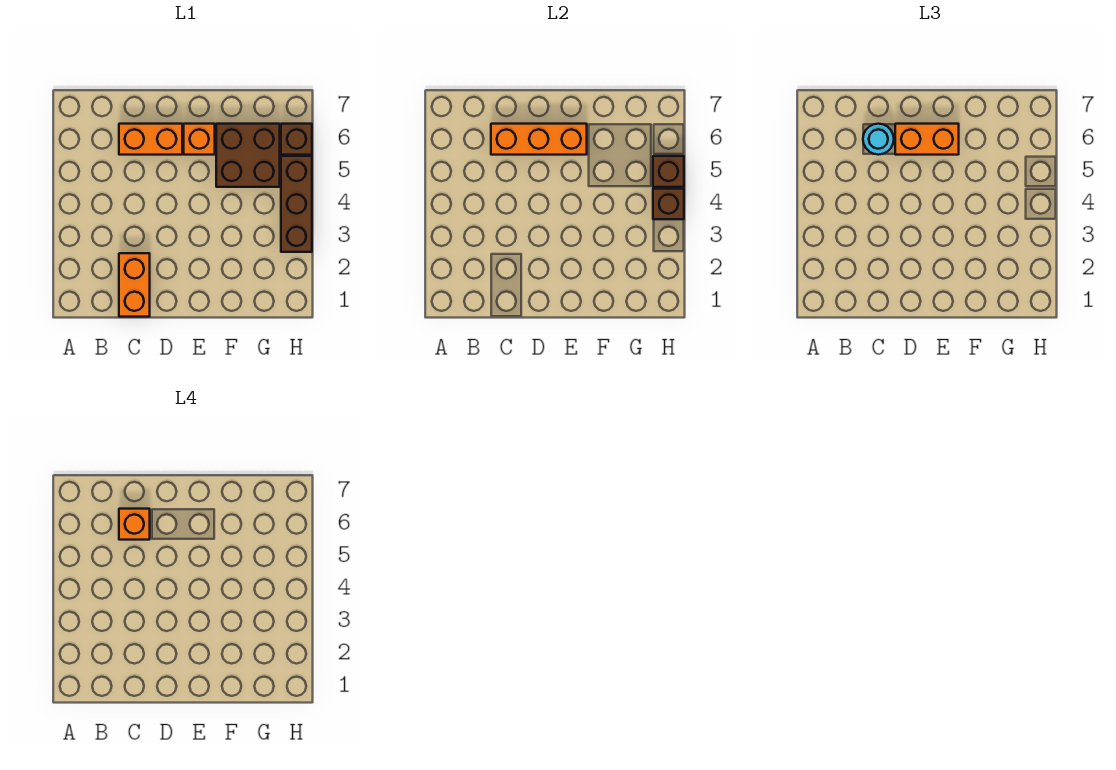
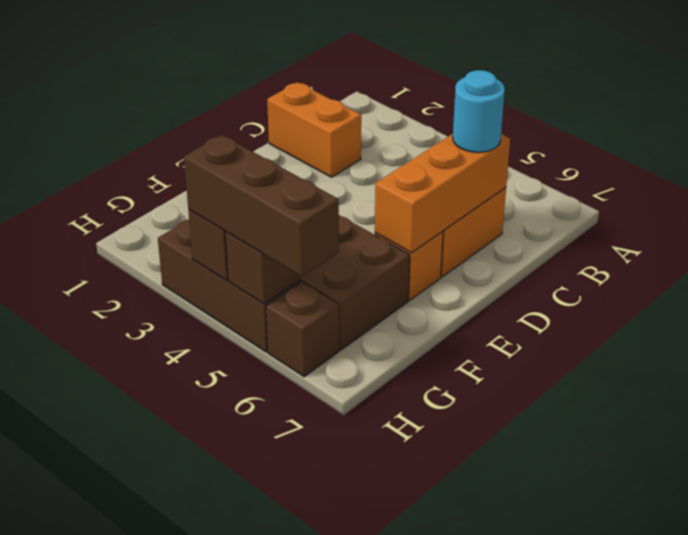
orange 1x1 brick [119,509,150,540] -> none
orange 1x2 brick [895,124,959,155] -> none
none -> brown 1x3 brick [184,135,339,277]

